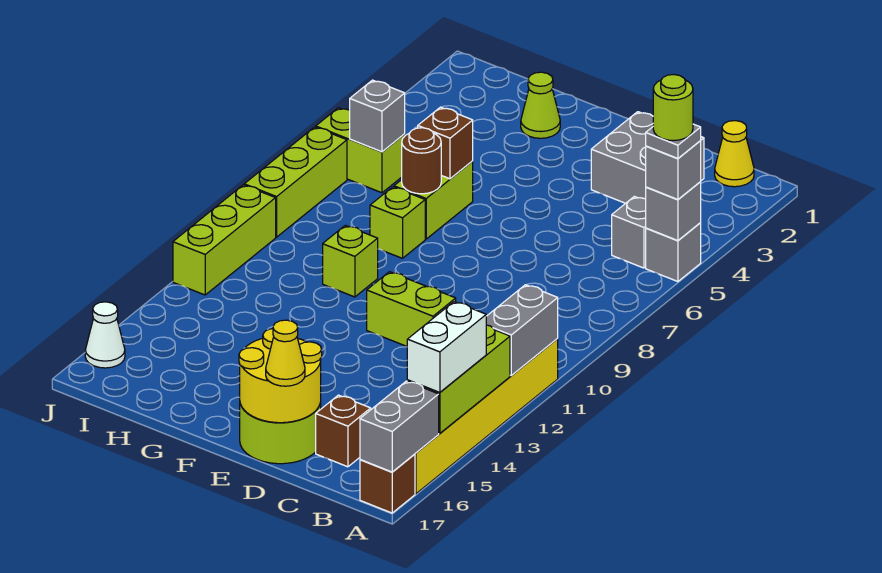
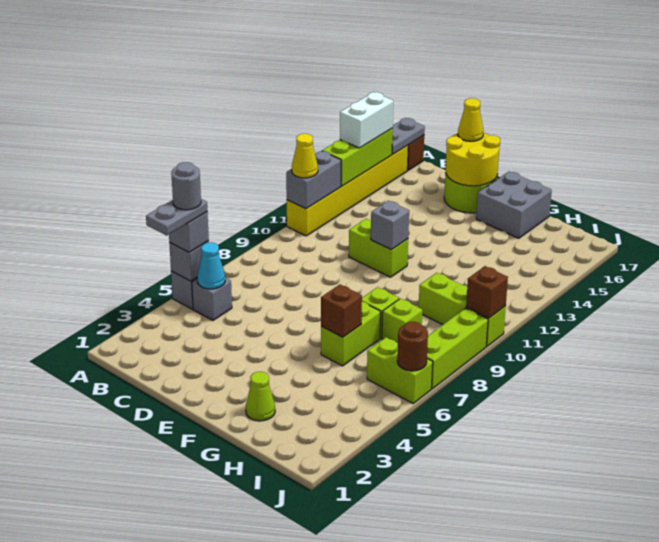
grey 1x1 plate [646,124,701,158] -> grey 1x2 plate [146,199,207,235]
lime 1x1 round brick [653,75,693,141] -> grey 1x1 round brick [171,162,201,210]
grey 1x2 brick [360,381,439,472] -> grey 1x2 plate [392,118,425,154]
yellow 1x1 cone [715,121,754,187] -> yellow 1x1 cone moved to [292,134,318,178]
none -> cyan 1x1 cone [197,242,225,289]
grey 2x2 brick [591,112,704,203] -> grey 2x2 brick moved to [476,172,552,238]
brown 1x1 brick [316,395,371,467] -> brown 1x1 brick moved to [466,266,508,318]
brown 1x1 round brick [402,128,441,194] -> brown 1x1 round brick moved to [397,322,428,371]
lime 1x1 brick [323,225,378,297] -> lime 1x1 brick moved to [382,298,422,343]
grey 1x1 brick [350,80,405,152] -> grey 1x1 brick moved to [371,201,409,249]
lime 1x3 brick [173,185,276,295] -> lime 1x3 brick turned to [419,273,506,347]
white 1x1 cone [85,302,125,368] -> none

